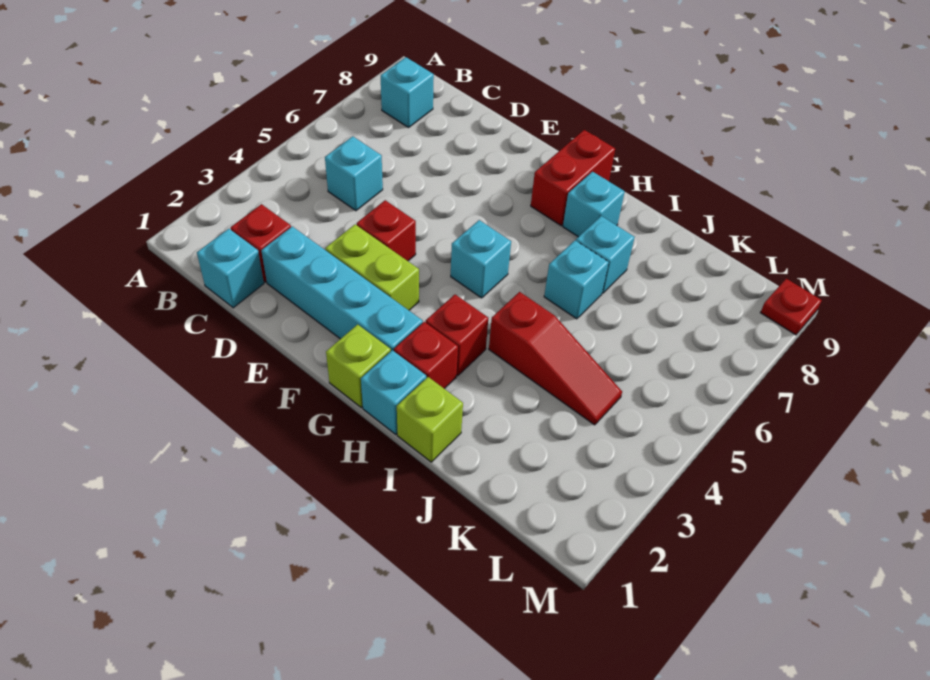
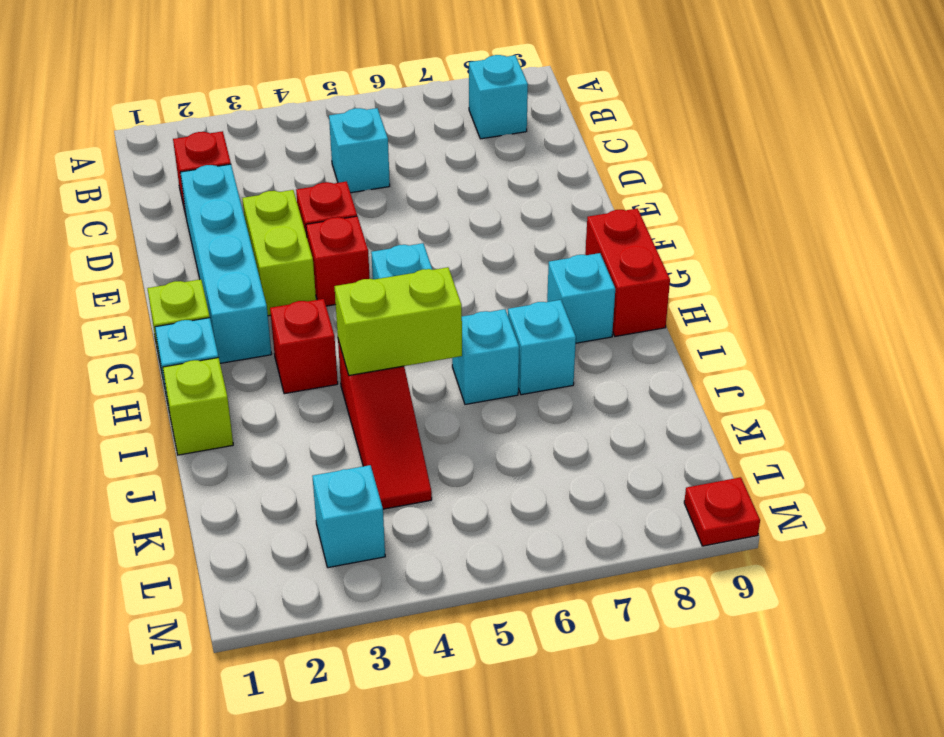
cyan 1x1 brick [197,229,264,308] -> cyan 1x1 brick moved to [312,465,385,568]
red 1x2 brick [531,130,615,226] -> red 1x2 brick turned to [585,209,670,336]
red 1x1 brick [394,322,458,389] -> red 1x1 brick moved to [306,216,370,306]
none -> lime 1x2 brick [334,267,462,375]

